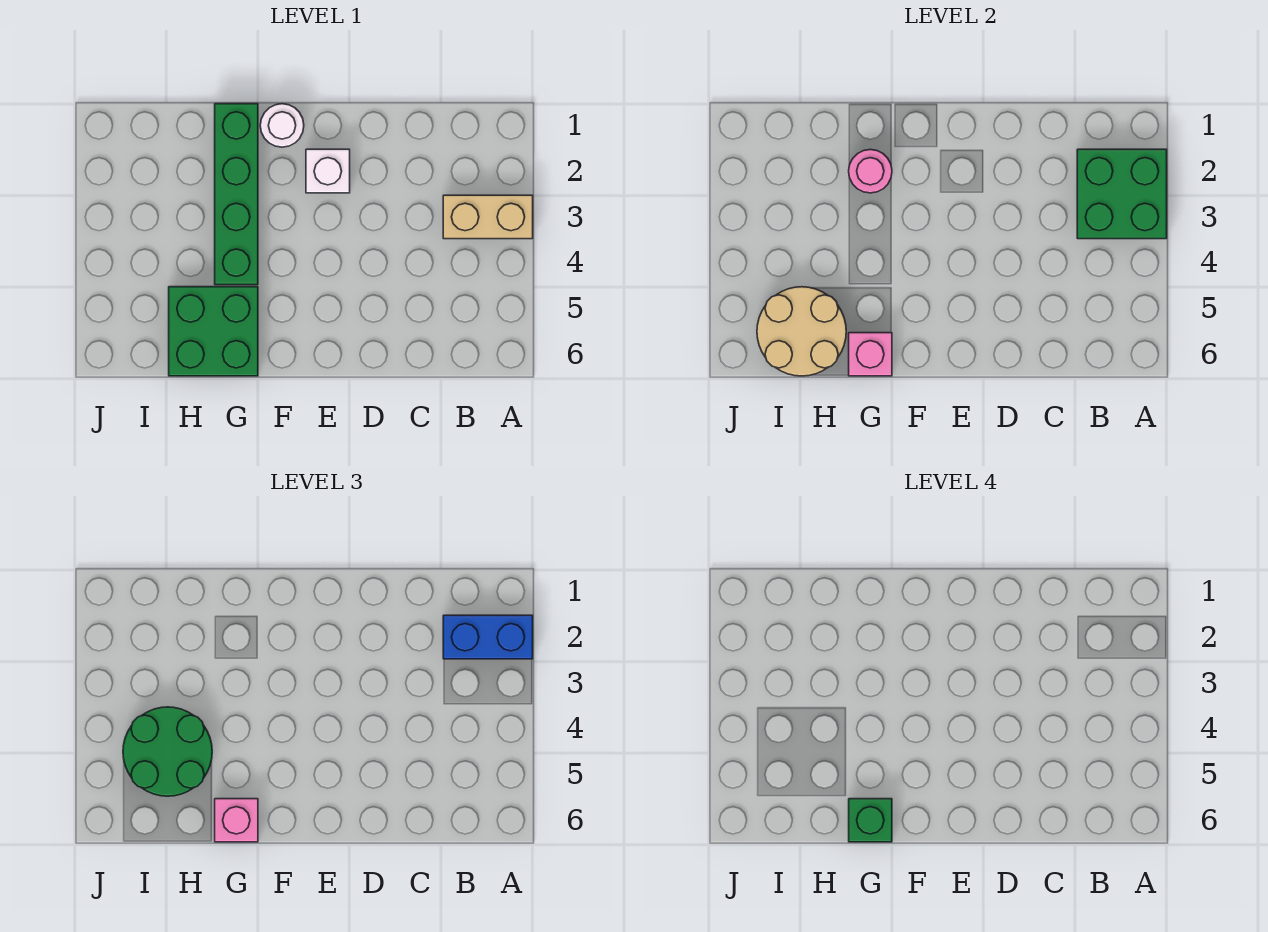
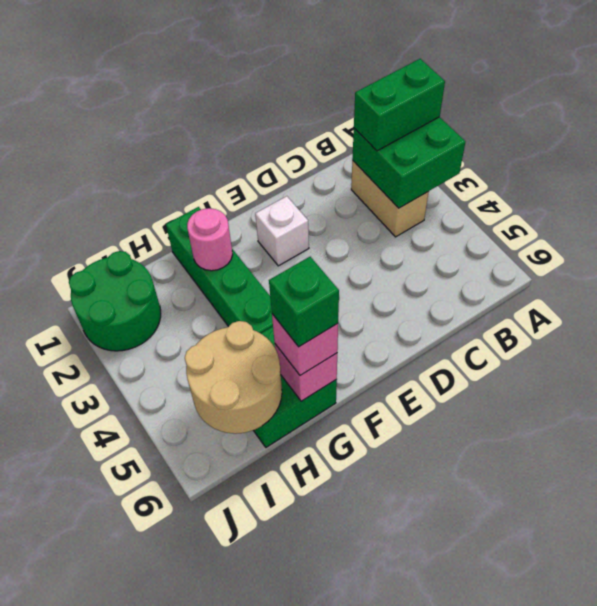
blue 1x2 brick [443,615,533,659] -> green 1x2 brick [354,59,445,151]
tan 1x2 brick [443,195,533,239] -> tan 1x2 brick turned to [351,161,429,237]
white 1x1 round brick [260,104,304,147] -> none
green 2x2 round brick [123,707,212,796] -> green 2x2 round brick moved to [69,251,161,351]

